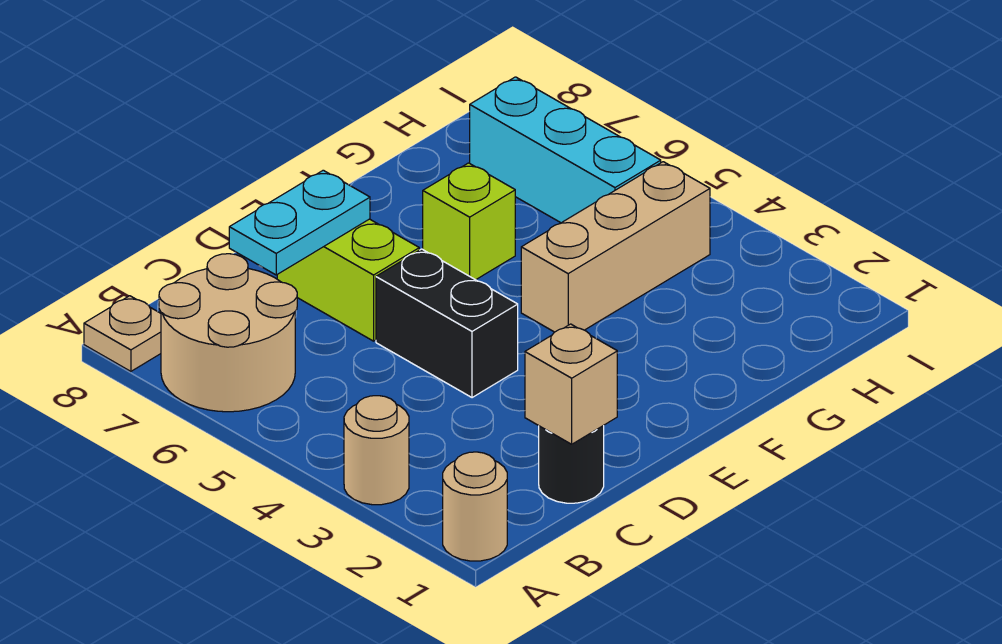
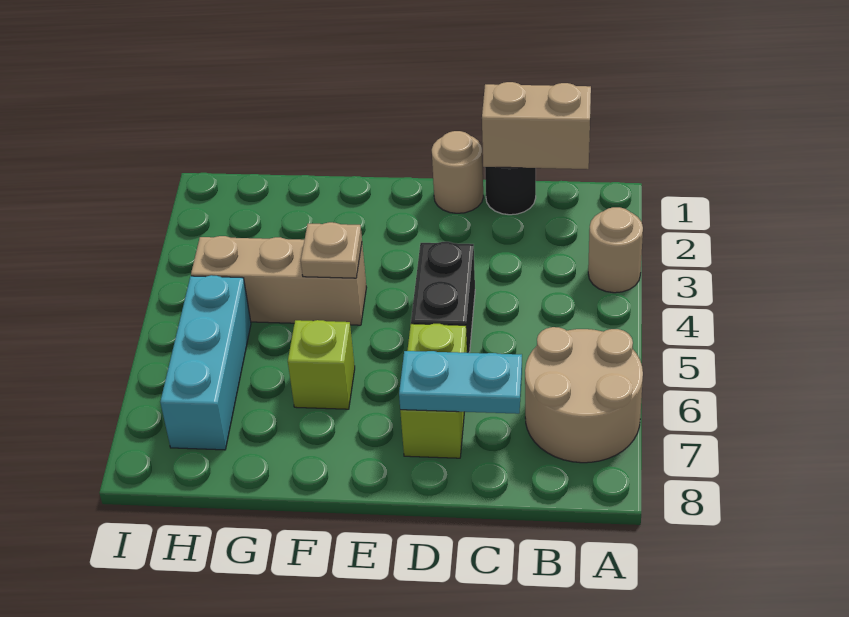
tan 1x1 round brick [443,452,507,561] -> tan 1x1 round brick moved to [432,131,483,213]
tan 1x1 plate [84,296,161,371] -> tan 1x1 plate moved to [301,222,362,278]
tan 1x1 brick [525,324,617,444] -> tan 1x2 brick [482,82,591,169]

